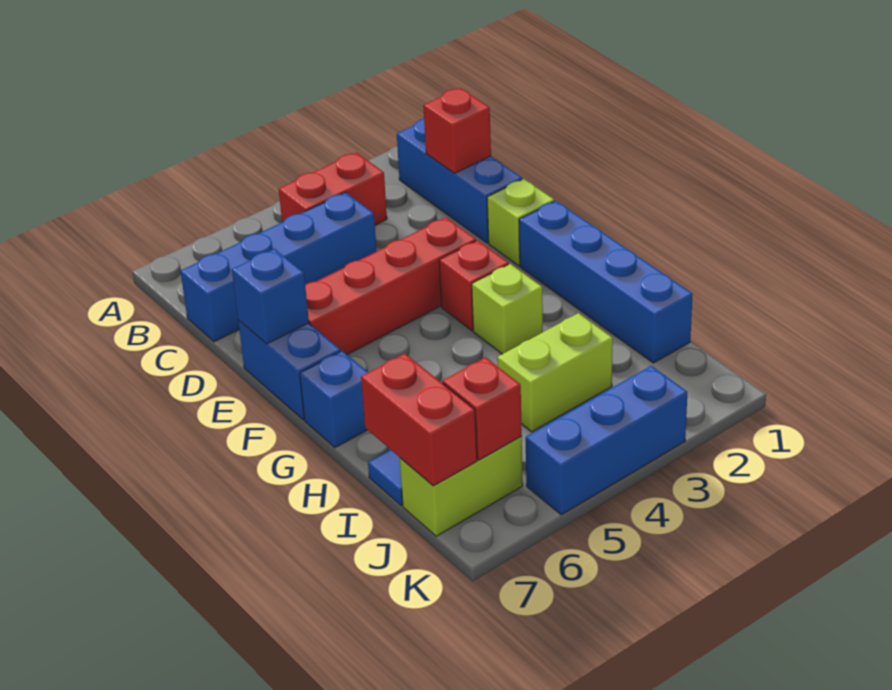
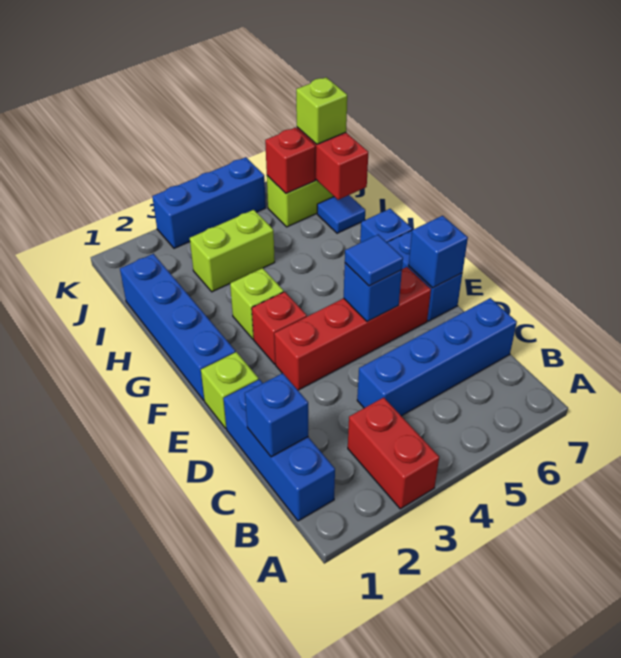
red 1x2 brick [279,152,387,225] -> red 1x2 brick turned to [348,397,439,509]
red 1x1 brick [423,88,491,173] -> blue 1x1 brick [245,373,308,457]
none -> blue 1x1 brick [344,263,402,322]
none -> blue 1x1 tile [345,235,403,286]
none -> lime 1x1 brick [296,77,347,144]

